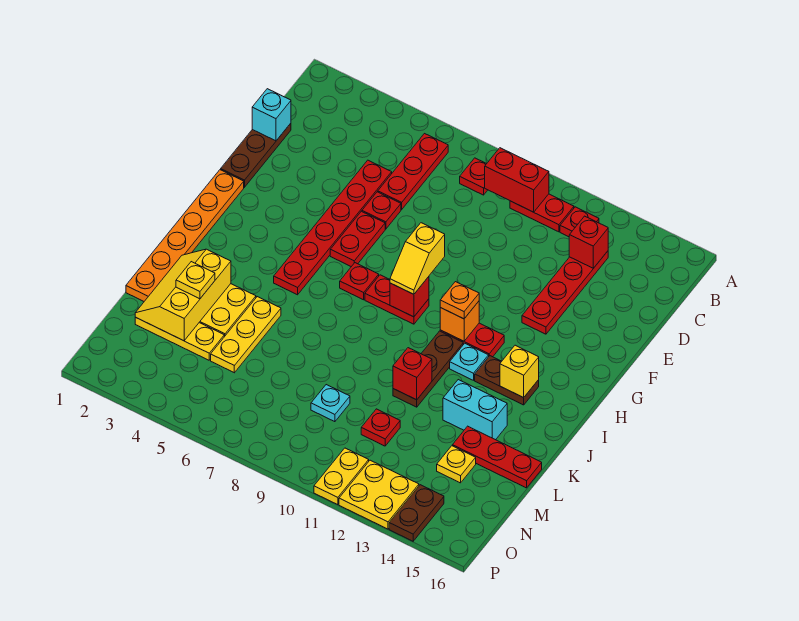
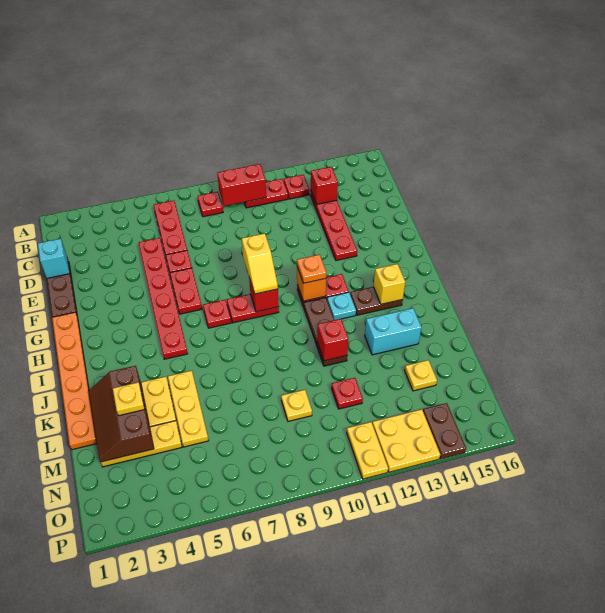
yellow 2x3 slope [135,249,231,341] -> brown 2x3 slope [89,366,154,462]
red 1x3 plate [452,426,542,488] -> none
cyan 1x1 plate [311,385,350,422] -> yellow 1x1 plate [281,390,312,421]

